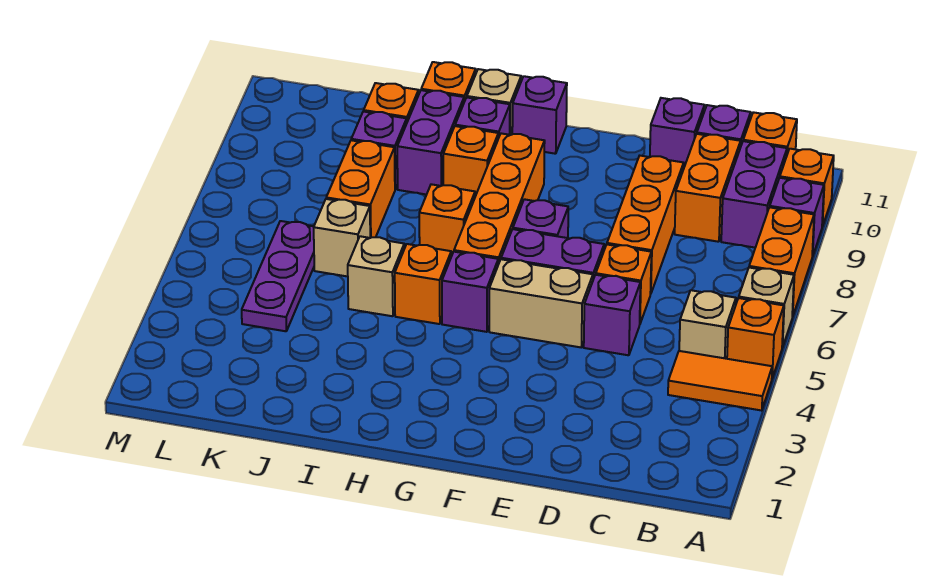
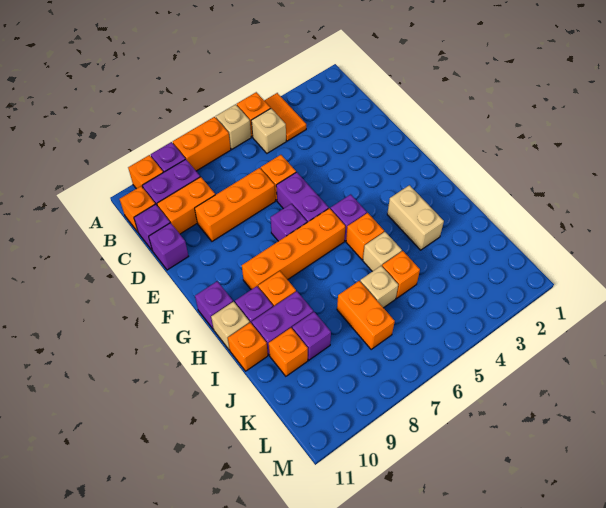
purple 1x1 brick [584,275,640,355] -> none
tan 1x2 brick [489,259,593,347] -> tan 1x2 brick moved to [387,185,444,250]
orange 1x1 brick [419,184,475,256] -> orange 1x1 brick moved to [382,251,420,298]
orange 1x2 brick [326,140,395,238] -> orange 1x2 brick turned to [337,281,395,349]
purple 1x3 plate [242,221,314,331] -> none

